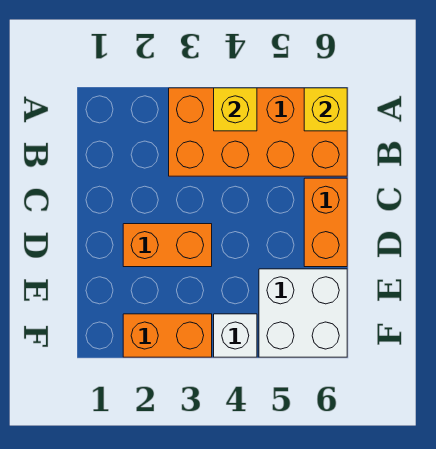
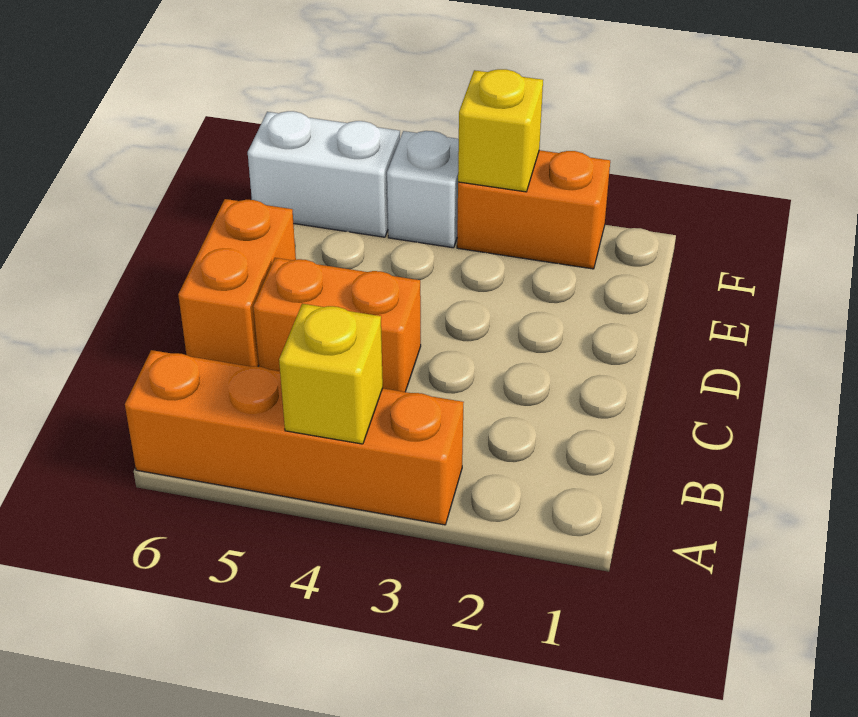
orange 2x4 brick [169,88,347,176] -> orange 1x4 brick [125,350,464,525]
yellow 1x1 brick [304,88,347,131] -> yellow 1x1 brick moved to [458,69,543,192]
orange 1x2 brick [123,224,212,267] -> orange 1x2 brick moved to [253,258,421,392]
white 2x2 brick [259,269,347,357] -> white 1x2 brick [248,111,400,237]

